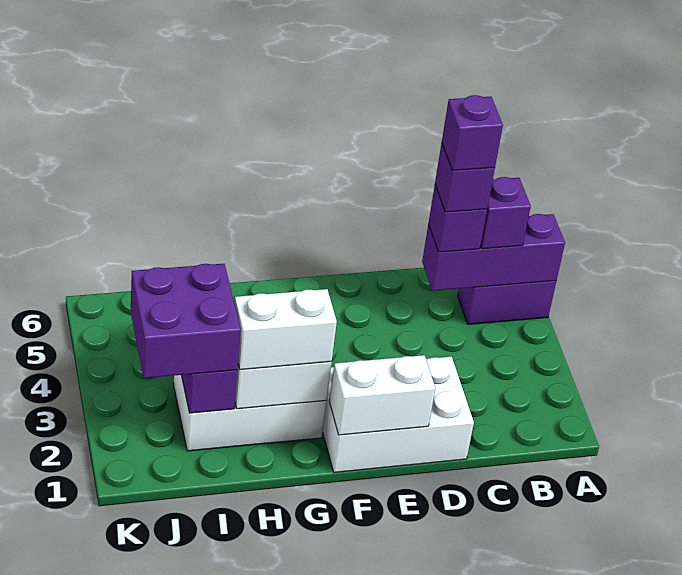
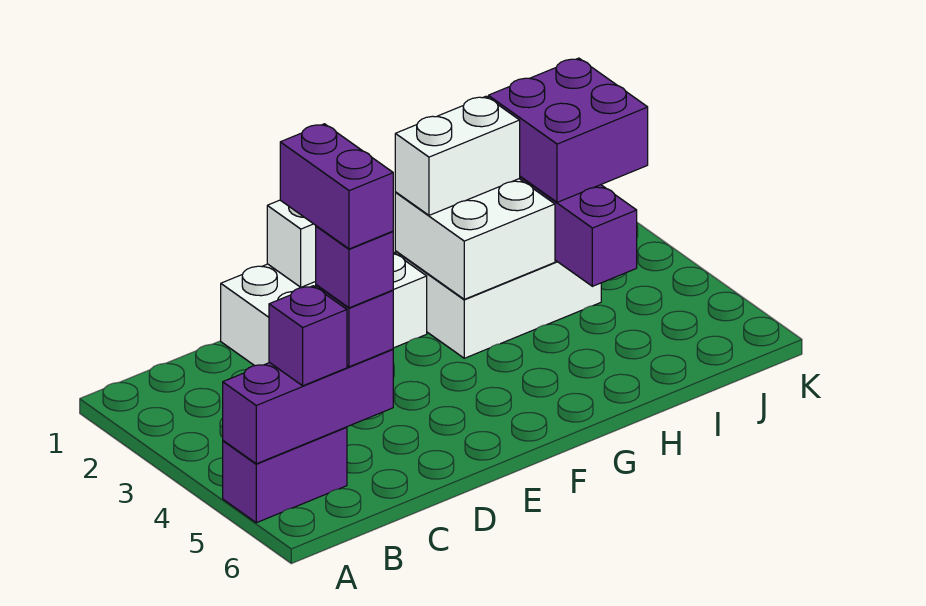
purple 1x1 brick [442,95,503,171] -> purple 1x2 brick [280,124,393,249]

